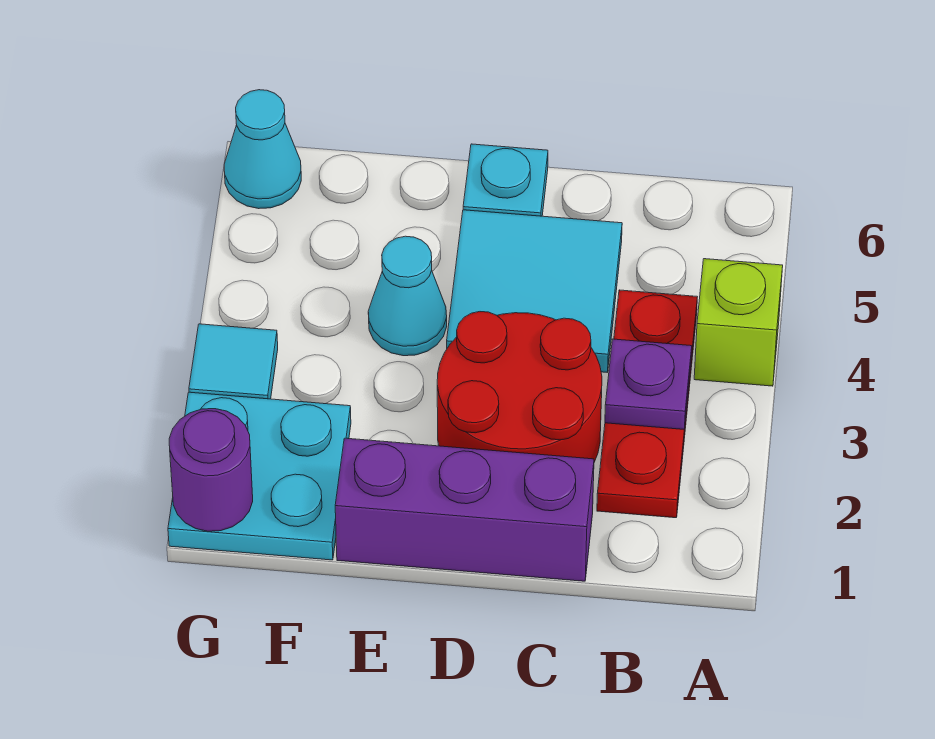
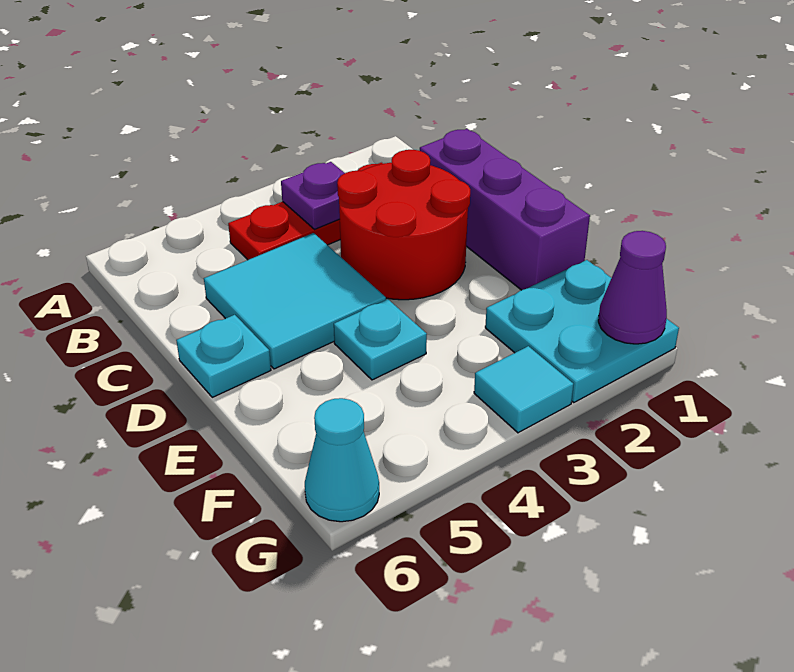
lime 1x1 brick [694,259,783,386] -> none
cyan 1x1 cone [368,236,447,356] -> cyan 1x1 plate [334,299,427,380]
purple 1x1 round brick [169,409,253,531] -> purple 1x1 cone [598,231,667,344]

